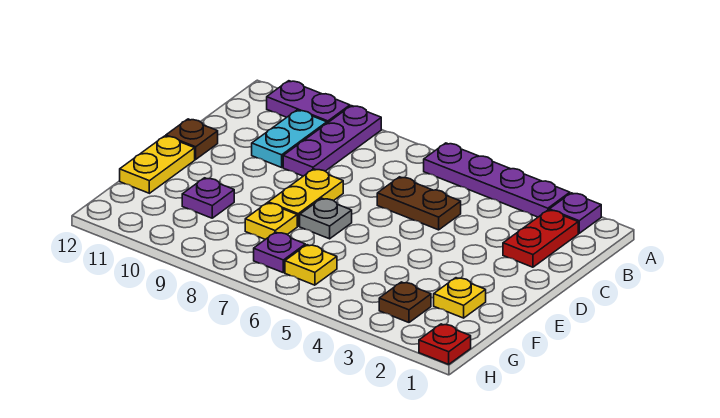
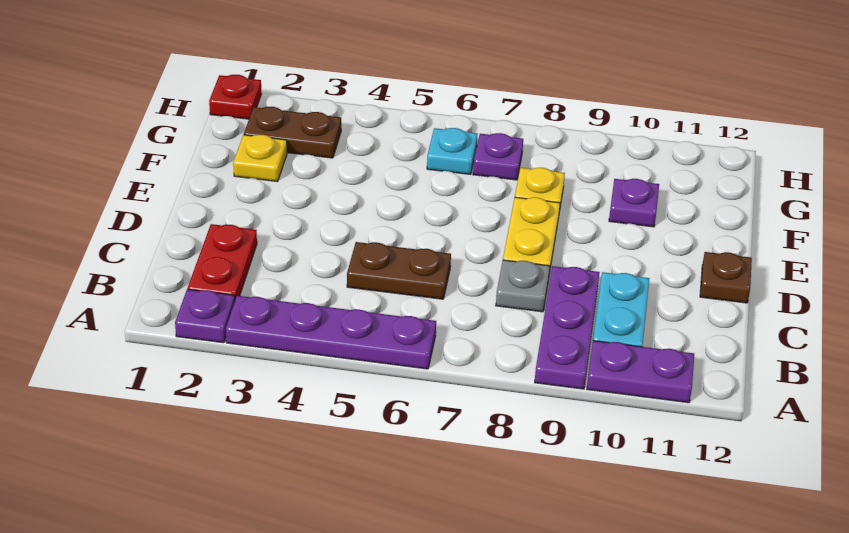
grey 1x1 plate [300,198,352,239] -> grey 1x1 plate moved to [496,260,550,312]
yellow 1x2 plate [120,136,195,193] -> none
brown 1x1 plate [379,282,431,322] -> brown 1x2 plate [244,107,341,158]
yellow 1x1 plate [285,245,337,285] -> cyan 1x1 plate [427,128,478,175]

